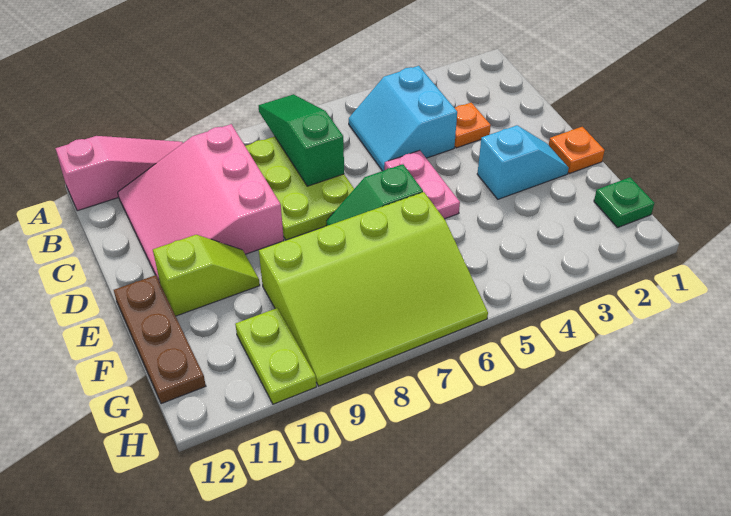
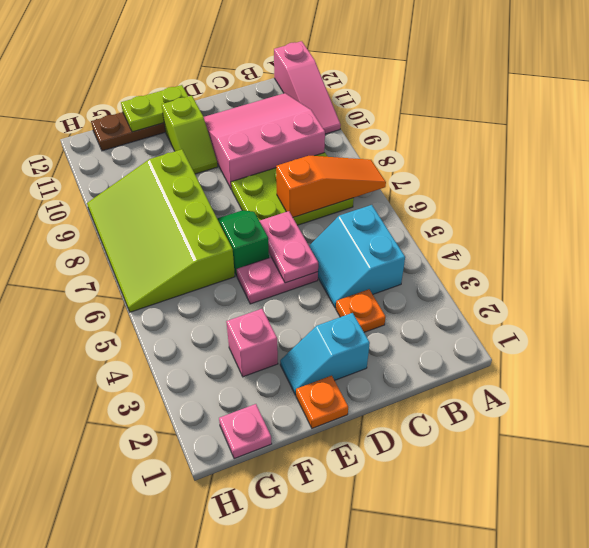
green 1x3 slope [258,94,344,186] -> orange 1x3 slope [276,156,386,217]
cyan 2x2 slope [349,66,457,171] -> cyan 2x2 slope turned to [309,205,405,308]
none -> pink 1x2 plate [260,211,318,283]
cyan 1x2 slope [477,125,569,199] -> cyan 1x2 slope turned to [280,313,370,395]
none -> pink 1x1 brick [226,309,278,377]
green 1x1 plate [594,177,654,228] -> pink 1x1 plate [219,404,272,459]
lime 1x2 plate [235,308,316,404] -> lime 1x2 plate moved to [121,85,188,132]

